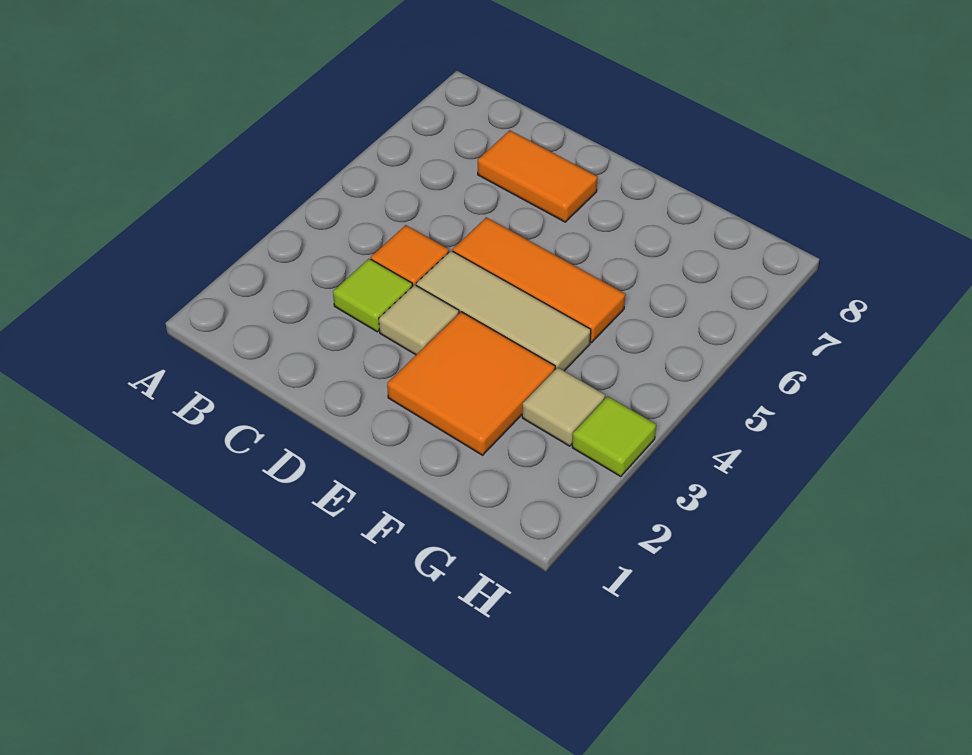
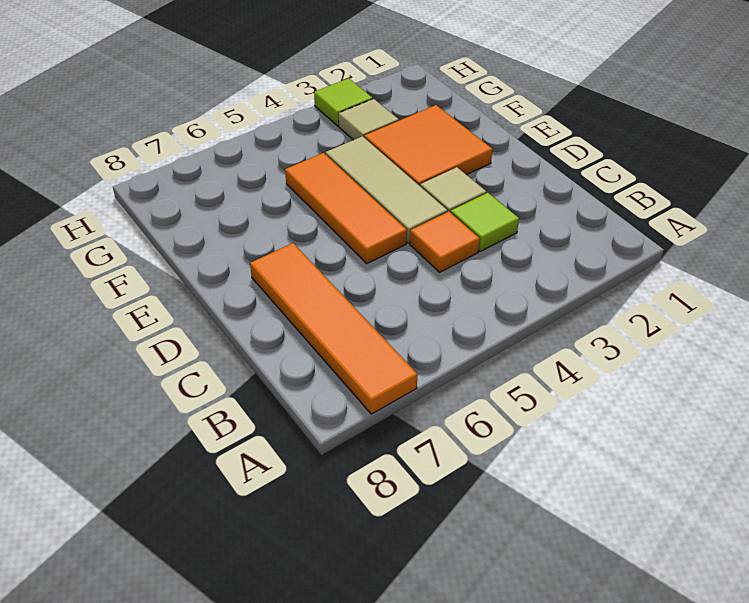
orange 1x2 tile [478,130,597,222] -> orange 1x4 tile [250,243,418,414]

